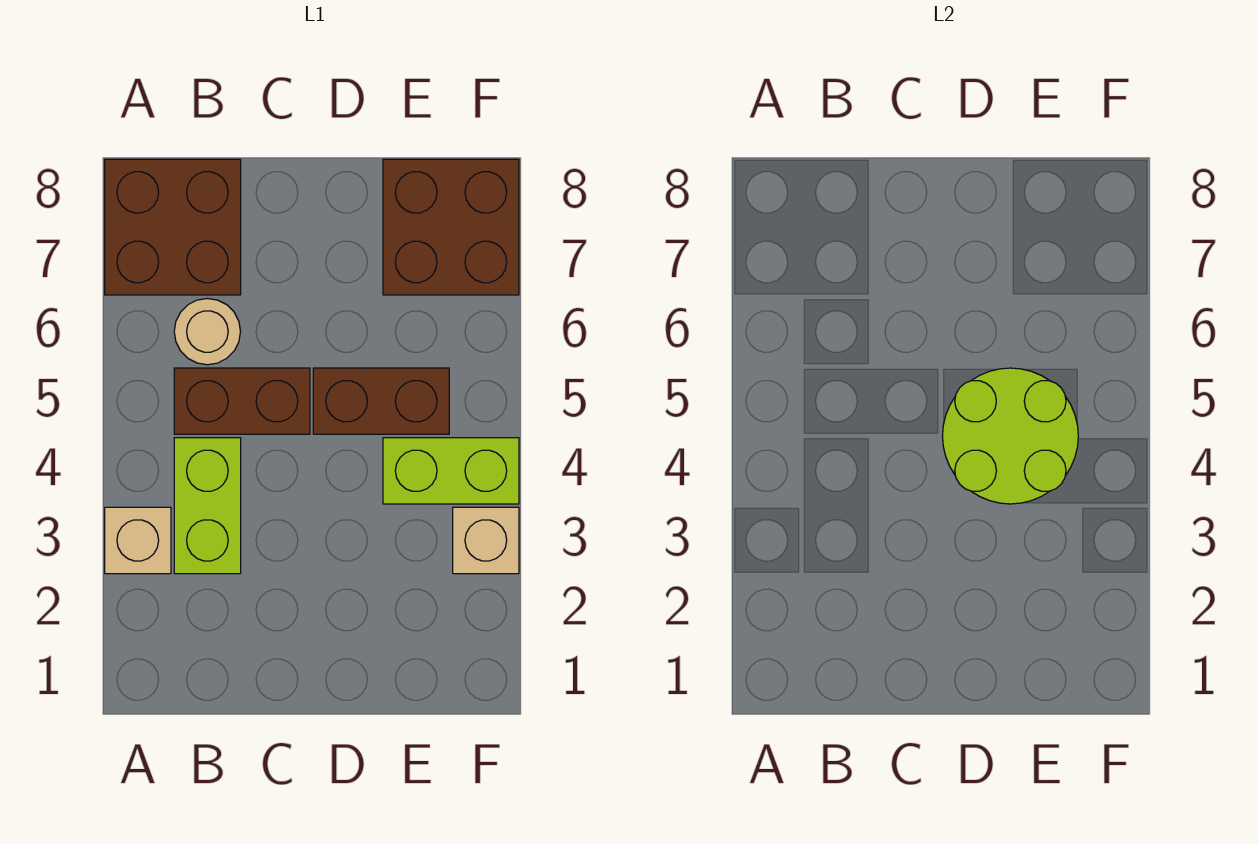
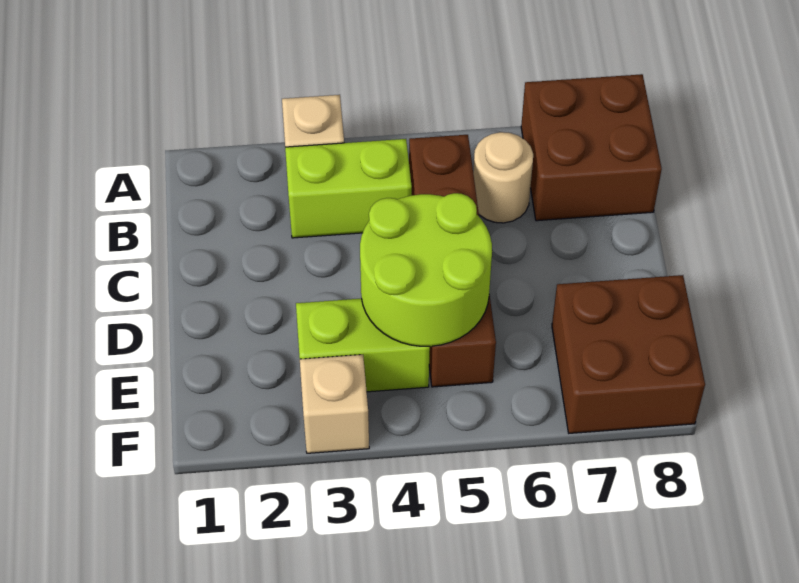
lime 1x2 brick [383,438,519,504] -> lime 1x2 brick turned to [296,298,430,392]

